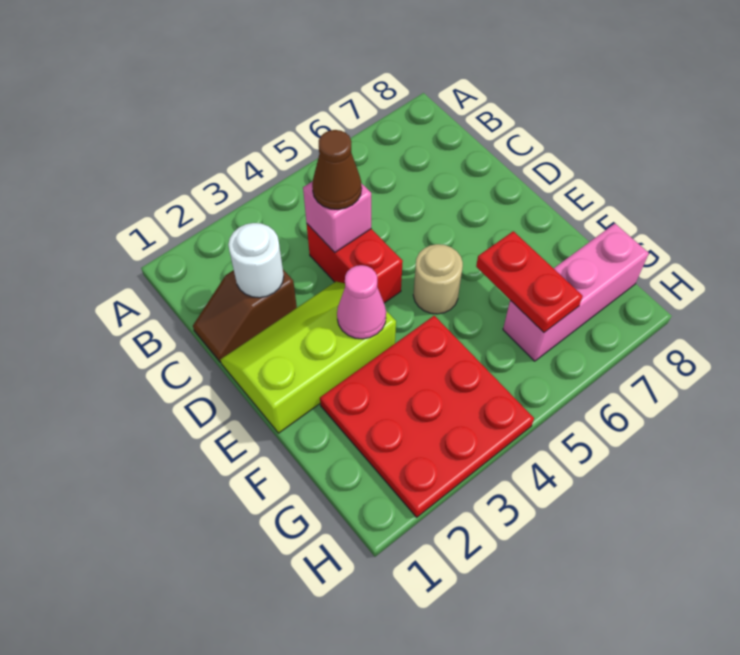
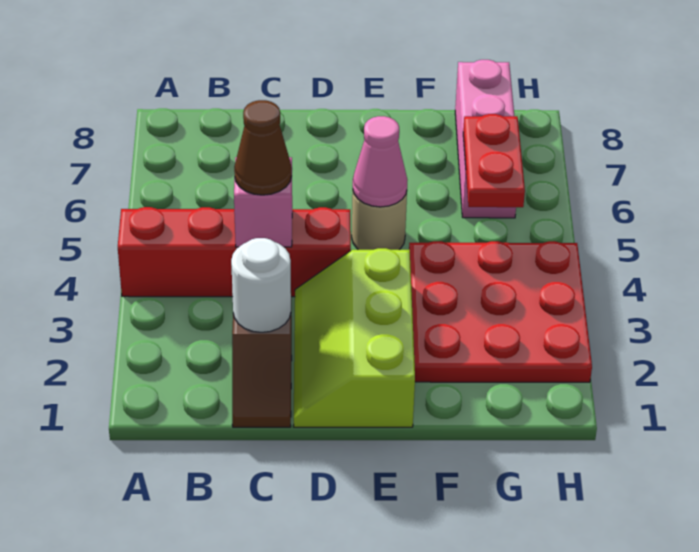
red 1x2 brick [307,224,403,303] -> red 1x4 brick [118,207,351,297]
pink 1x1 cone [337,265,386,339] -> pink 1x1 cone moved to [353,116,407,207]
red 1x2 plate [476,231,583,332] -> red 1x2 plate turned to [463,114,525,207]

